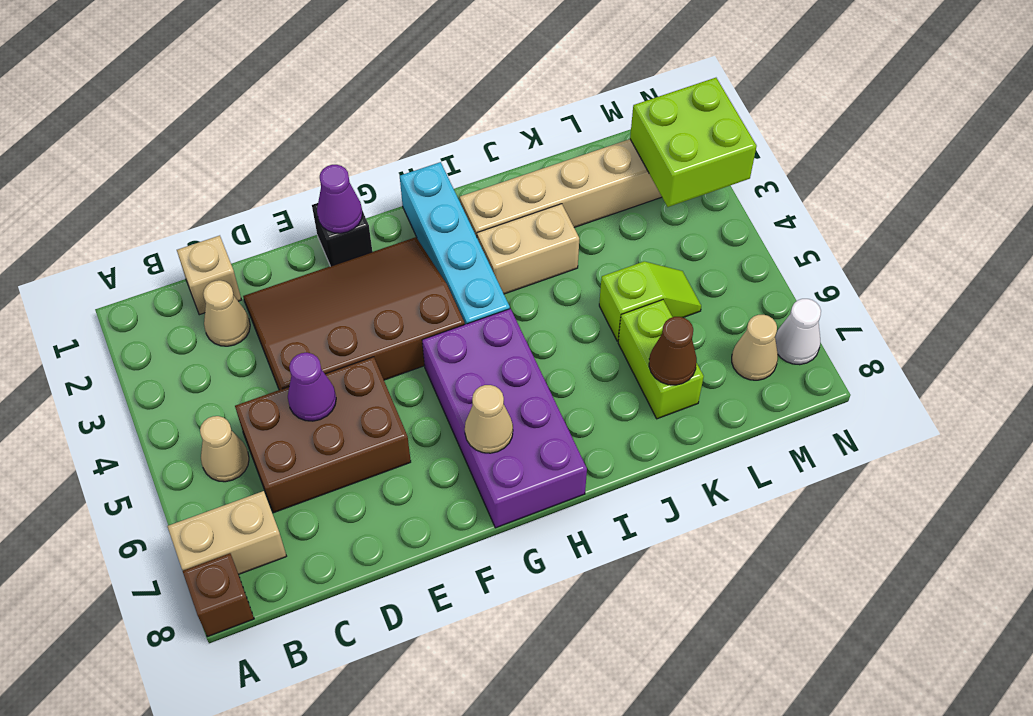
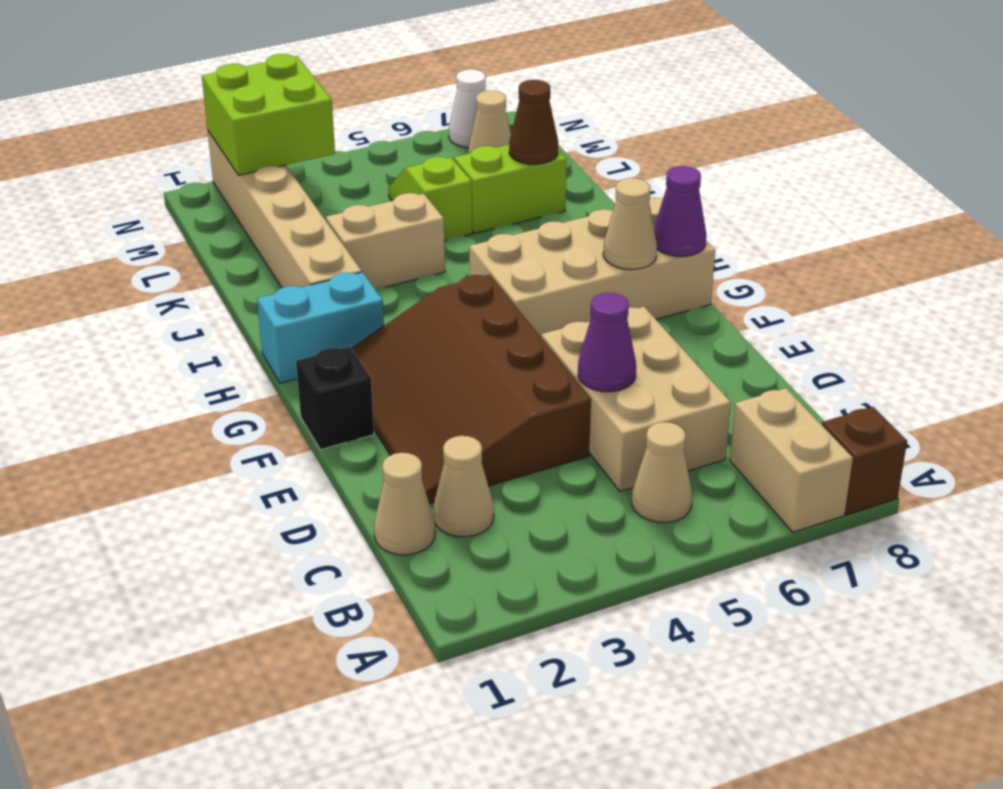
tan 1x1 brick [177,236,241,315] -> tan 1x1 cone [374,453,435,555]
brown 2x3 brick [235,357,411,513] -> tan 2x3 brick [541,307,731,491]
purple 1x1 cone [317,165,362,233] -> purple 1x1 cone moved to [654,166,706,256]
purple 2x4 brick [422,309,587,528] -> tan 2x4 brick [469,197,715,337]
cyan 1x4 brick [400,162,510,324] -> cyan 1x2 brick [257,272,384,383]
tan 1x2 brick [477,204,579,294] -> tan 1x2 brick turned to [326,193,445,288]

